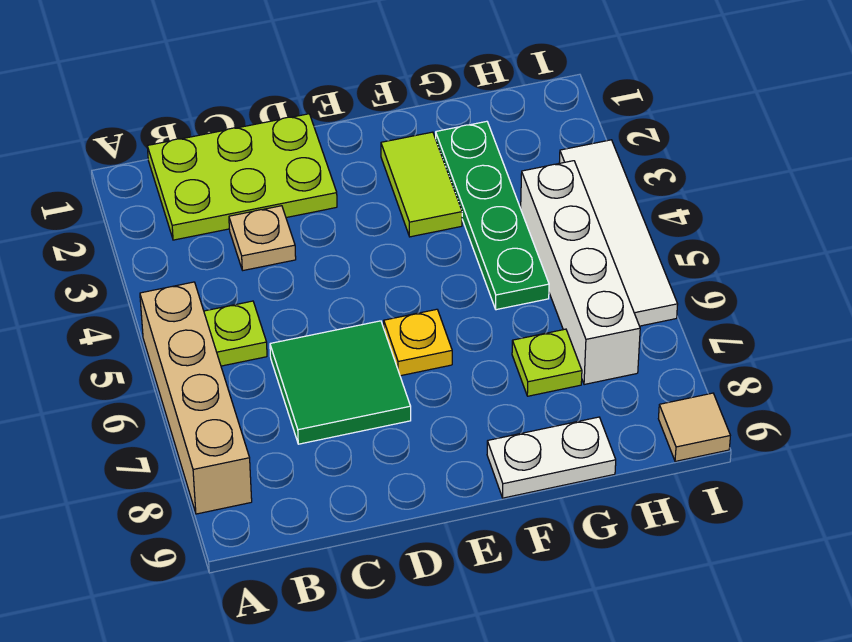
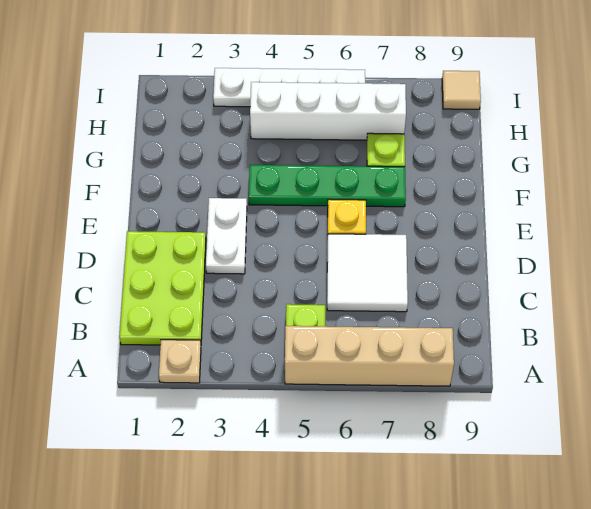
tan 1x1 plate [229,206,296,270] -> tan 1x1 plate moved to [159,340,201,383]
green 2x2 tile [270,321,411,444] -> white 2x2 tile [327,234,408,312]
lime 1x2 tile [381,132,462,237] -> none
white 1x2 plate [487,417,616,498] -> white 1x2 plate moved to [206,198,247,274]
green 1x4 plate [436,121,549,310] -> green 1x4 plate moved to [249,165,406,207]
white 1x4 tile [559,140,678,326] -> white 1x4 plate [213,68,365,107]

